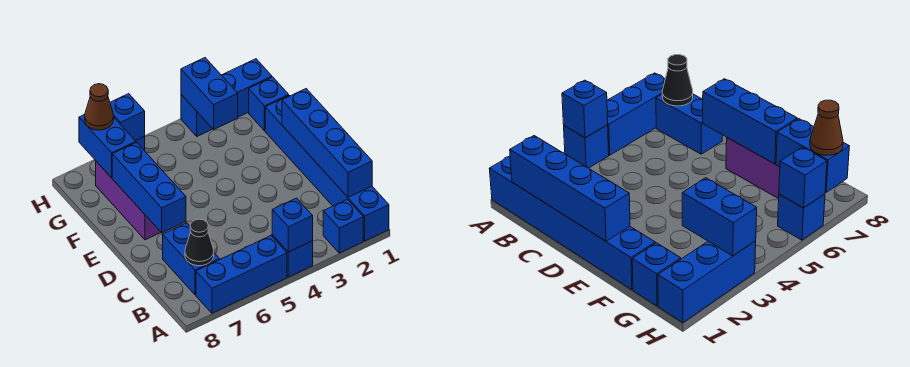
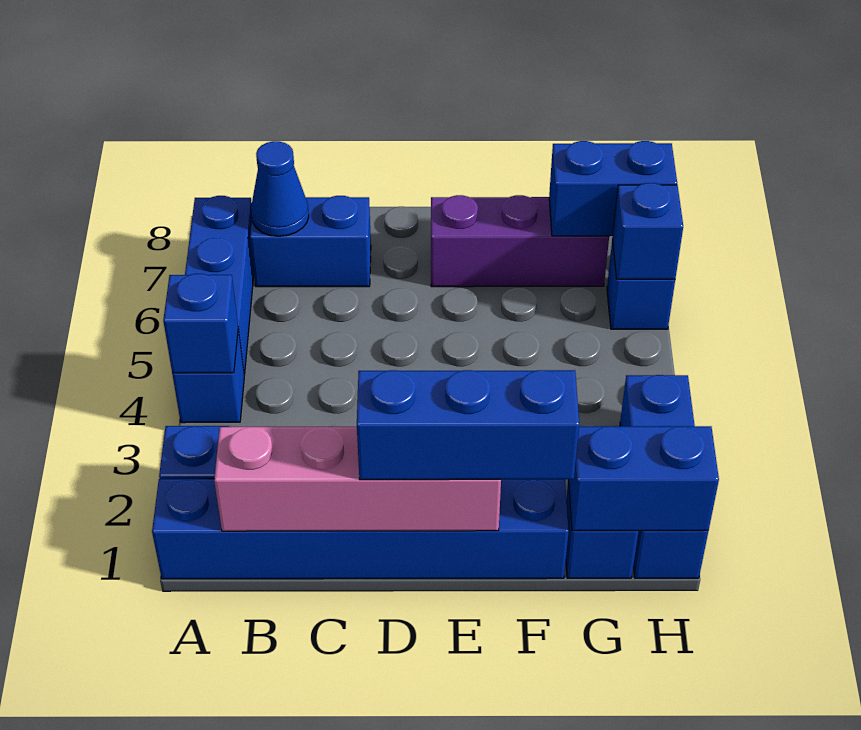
blue 1x4 brick [282,89,372,197] -> pink 1x4 brick [214,427,501,531]
black 1x1 cone [185,219,214,266] -> blue 1x1 cone [251,141,309,236]
blue 1x3 brick [112,142,186,233] -> blue 1x3 brick moved to [357,370,579,480]
blue 1x2 brick [181,58,238,129] -> blue 1x2 brick moved to [569,426,719,531]
brown 1x1 cone [85,84,114,130] -> none

